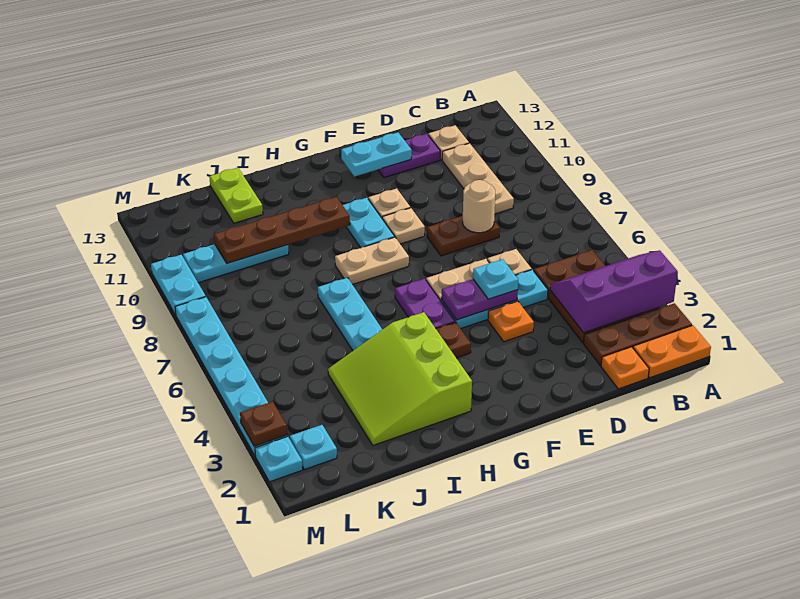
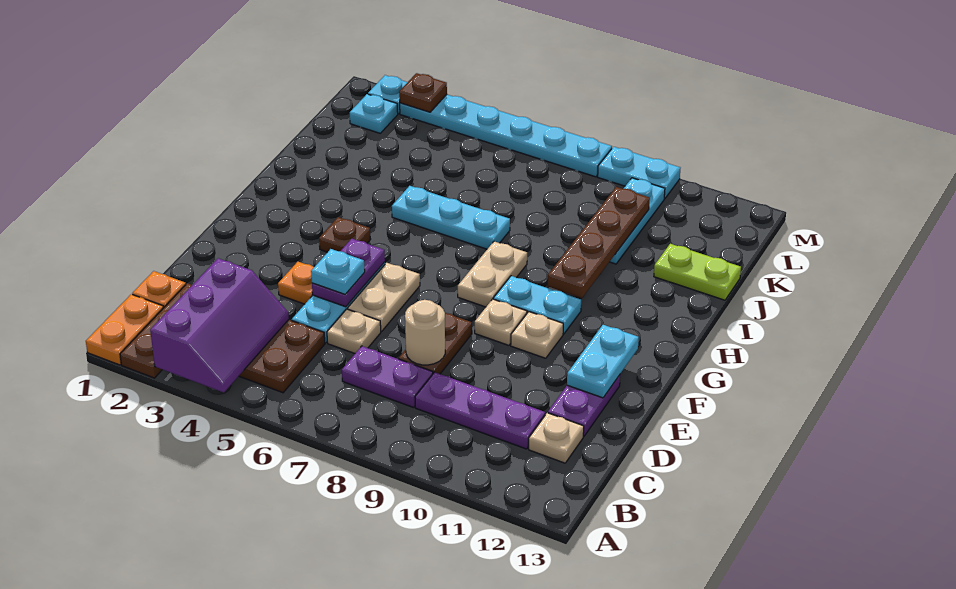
tan 1x3 plate [442,143,514,214] -> purple 1x3 plate [415,372,545,449]
purple 1x2 plate [395,279,455,328] -> purple 1x2 plate moved to [342,346,433,408]
lime 3x3 slope [328,312,472,445] -> none

